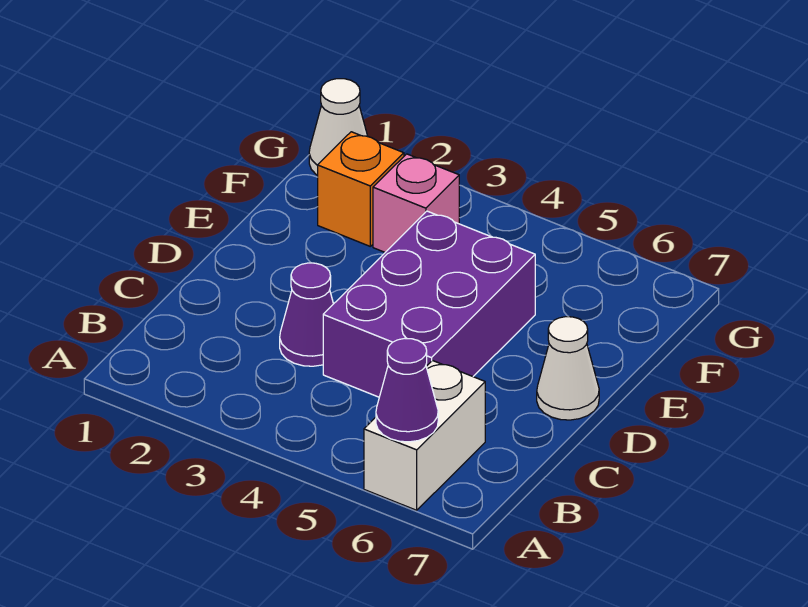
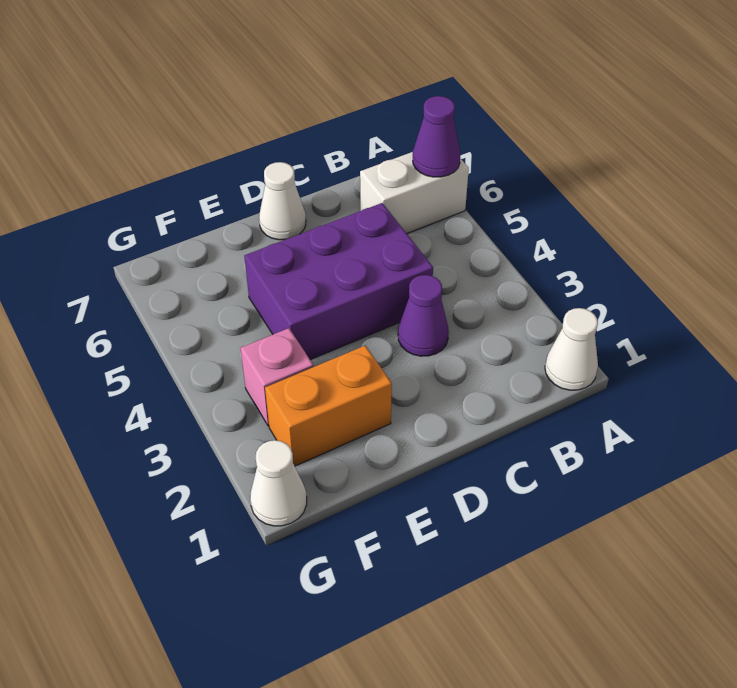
none -> white 1x1 cone [545,308,598,390]
orange 1x1 brick [318,132,404,246] -> orange 1x2 brick [265,346,392,466]

